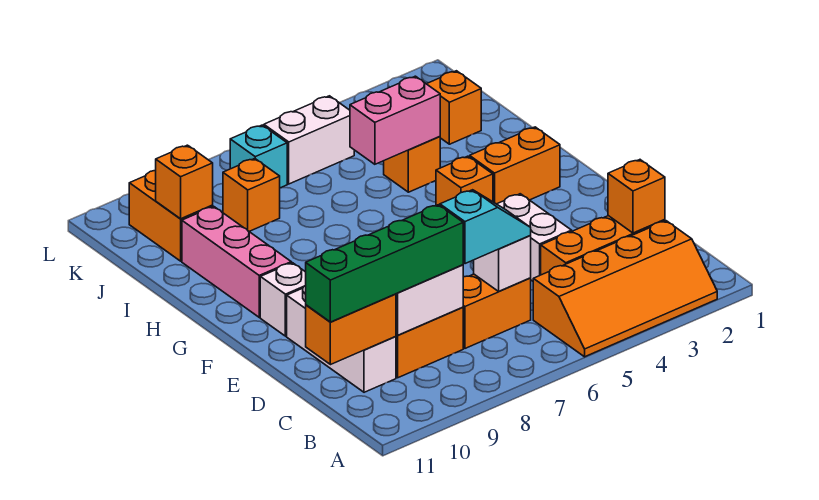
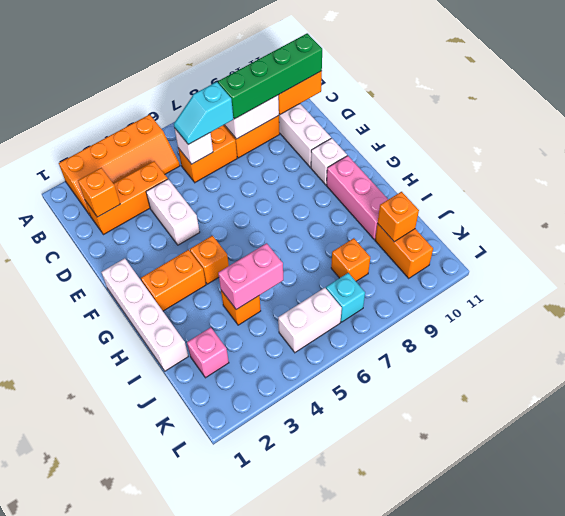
orange 2x4 slope [533,221,717,357] -> orange 2x4 slope turned to [59,115,180,215]
none -> white 1x4 brick [101,258,188,371]
orange 1x1 brick [427,71,481,144] -> pink 1x1 brick [187,327,229,378]

